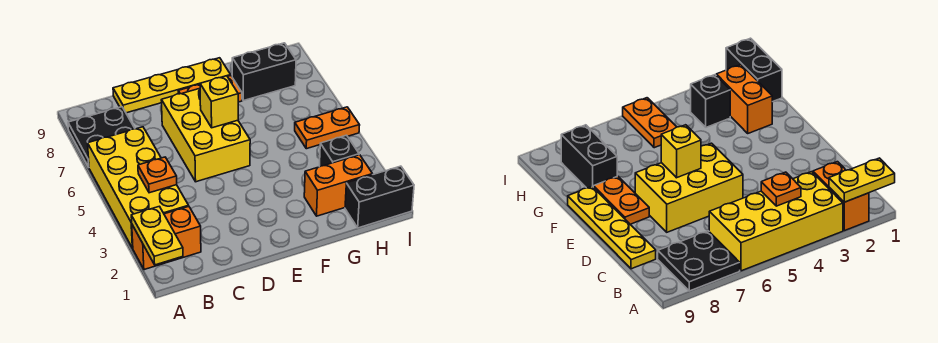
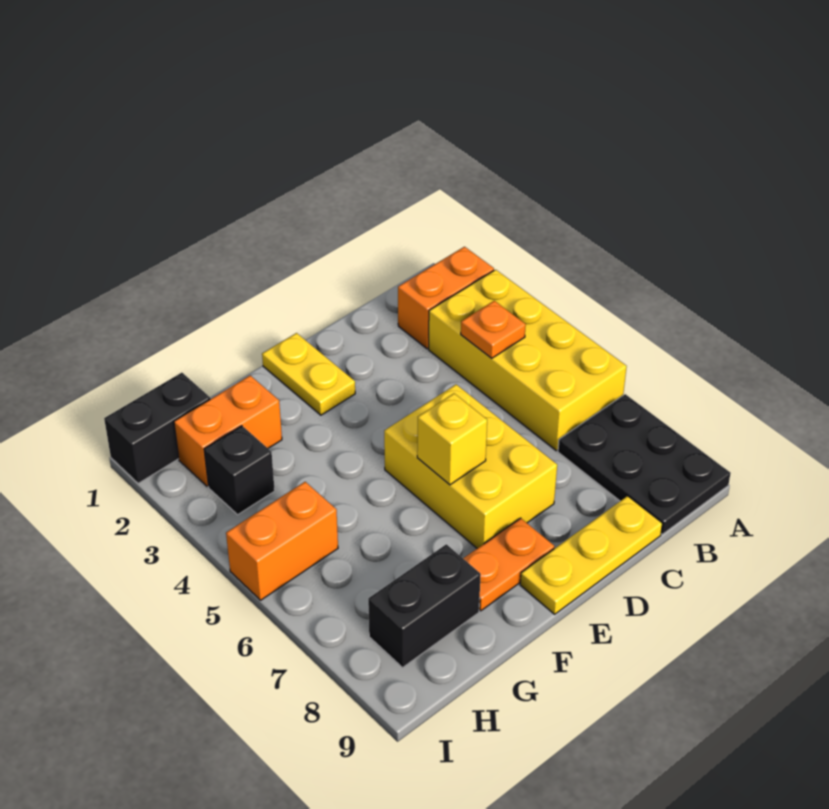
yellow 1x2 plate [131,206,183,265] -> yellow 1x2 plate moved to [262,333,355,415]
black 2x2 plate [68,107,135,167] -> black 2x3 plate [558,394,731,534]
yellow 1x4 plate [113,58,231,113] -> yellow 1x3 plate [520,496,662,614]
orange 1x2 plate [295,107,360,149] -> orange 1x2 brick [226,482,338,600]

